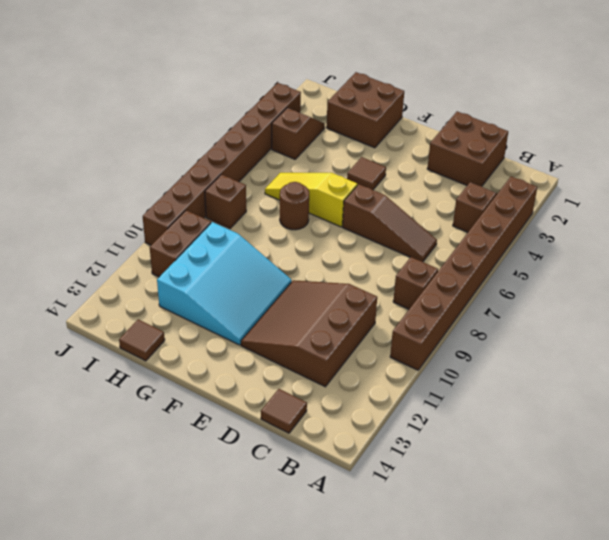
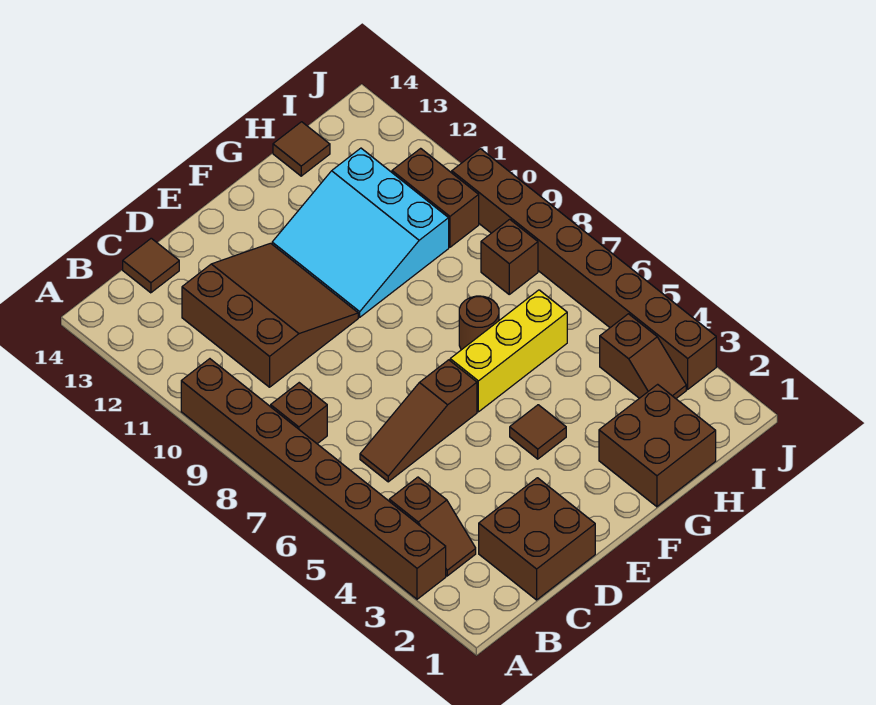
yellow 1x3 slope [265,173,357,227] -> yellow 1x3 brick [450,290,567,412]

